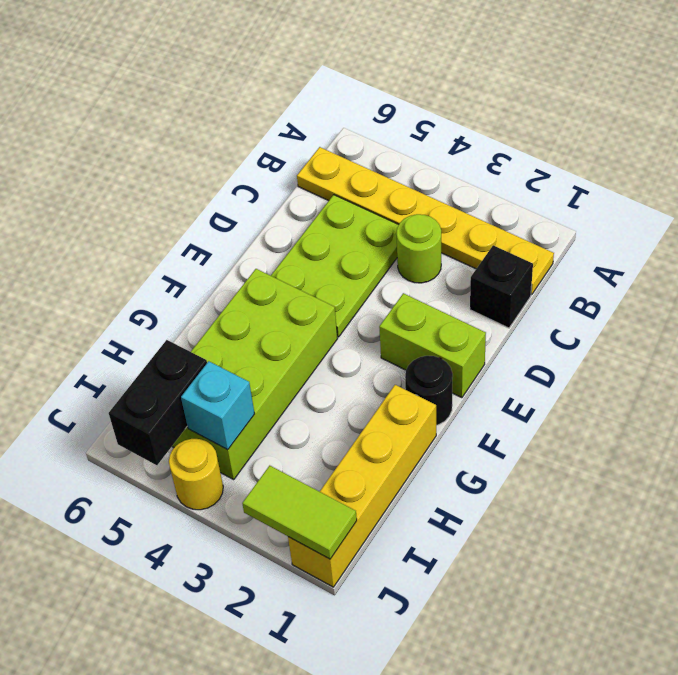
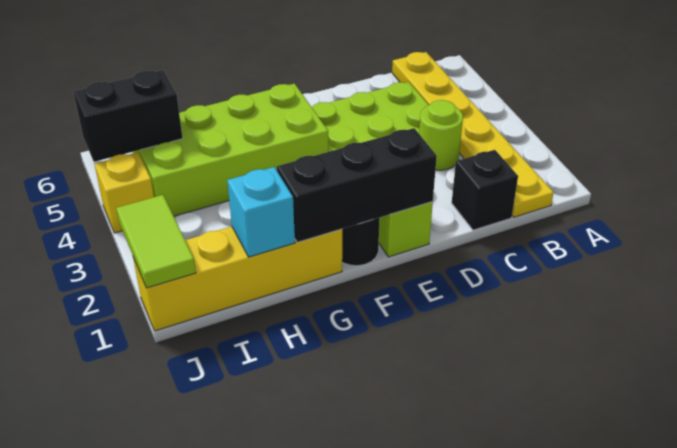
none -> black 1x3 brick [277,128,437,242]
cyan 1x1 brick [181,361,255,450] -> cyan 1x1 brick moved to [227,167,295,257]
yellow 1x1 round brick [169,439,223,510] -> yellow 1x1 brick [95,152,154,233]

